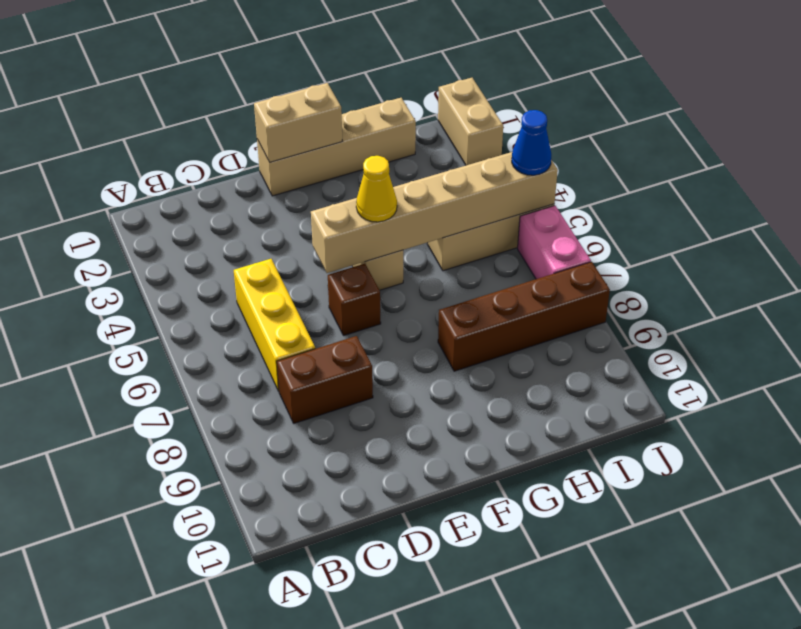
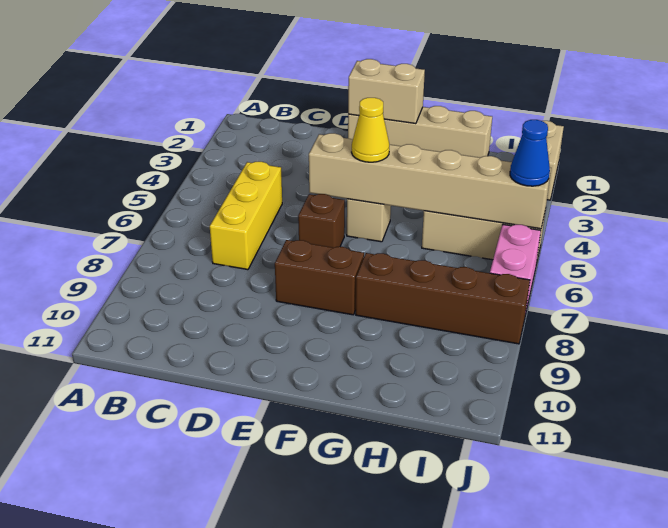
brown 1x2 brick [277,336,373,423] -> brown 1x2 brick moved to [275,240,364,315]

